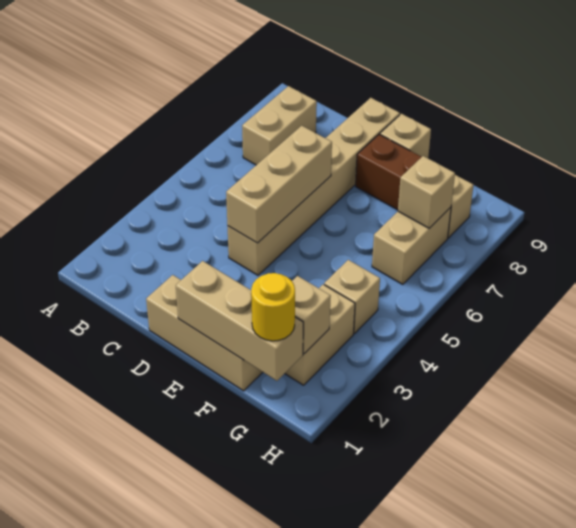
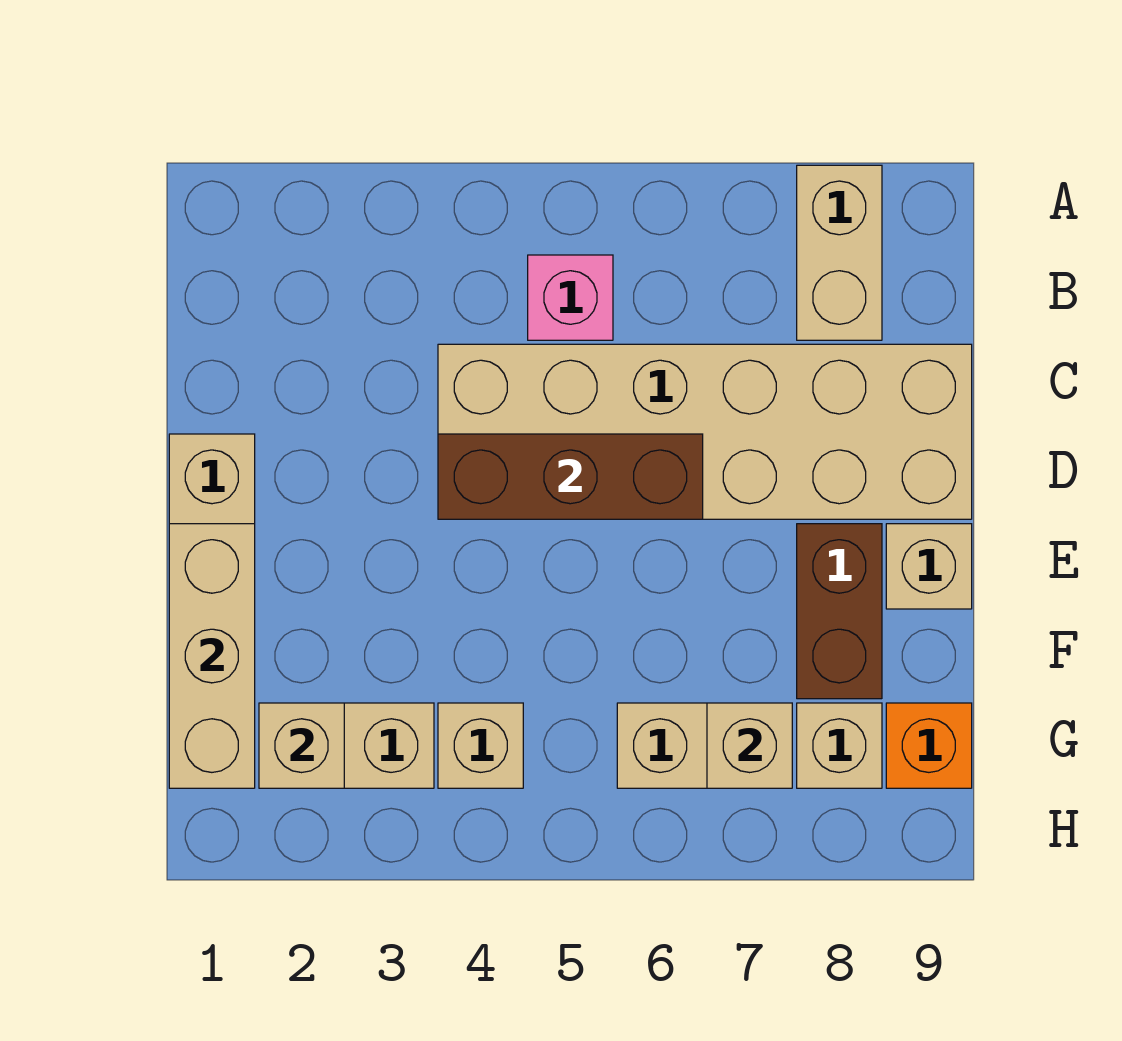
none -> pink 1x1 brick [528,255,613,340]
tan 1x2 brick [242,86,317,165] -> tan 1x2 brick turned to [797,165,882,340]
tan 1x6 brick [228,98,400,275] -> tan 2x6 brick [438,344,972,519]
tan 1x3 brick [226,126,332,243] -> brown 1x3 brick [438,434,703,519]
yellow 1x1 round brick [251,273,295,341] -> none
none -> orange 1x1 brick [886,703,972,788]

